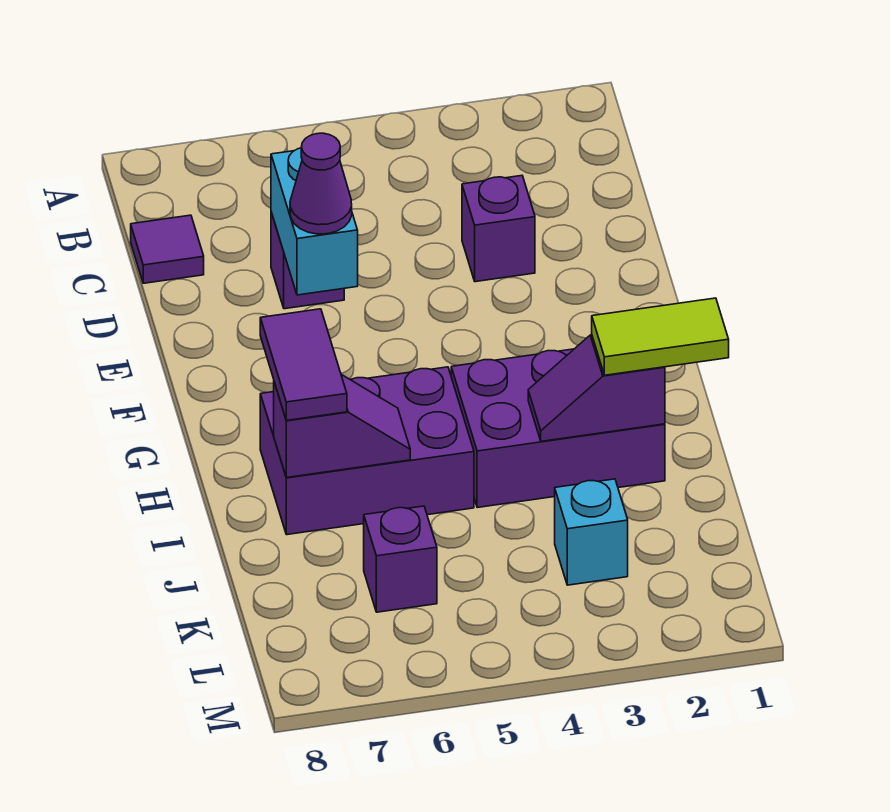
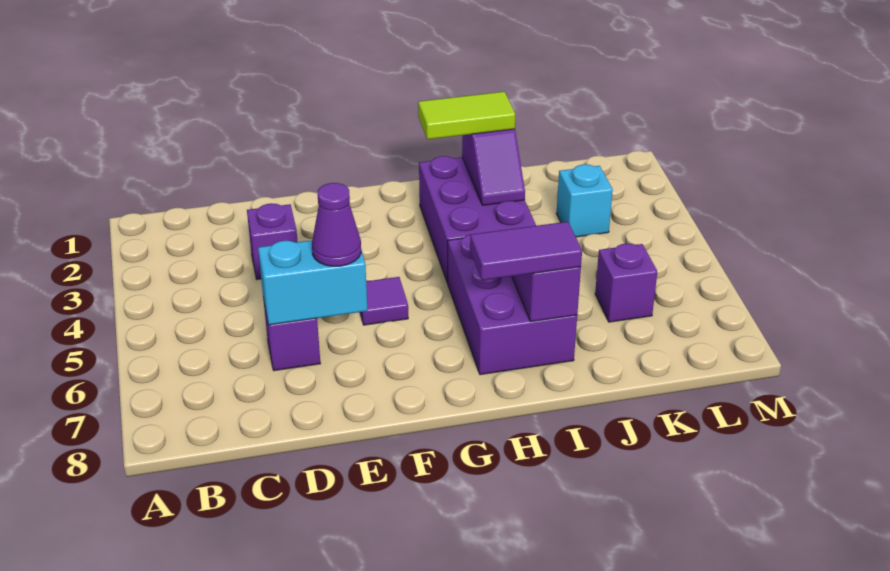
purple 1x1 tile [131,215,204,283] -> purple 1x1 tile moved to [360,277,408,325]
lime 1x2 tile [592,298,729,375] -> lime 1x2 tile turned to [418,92,515,139]

